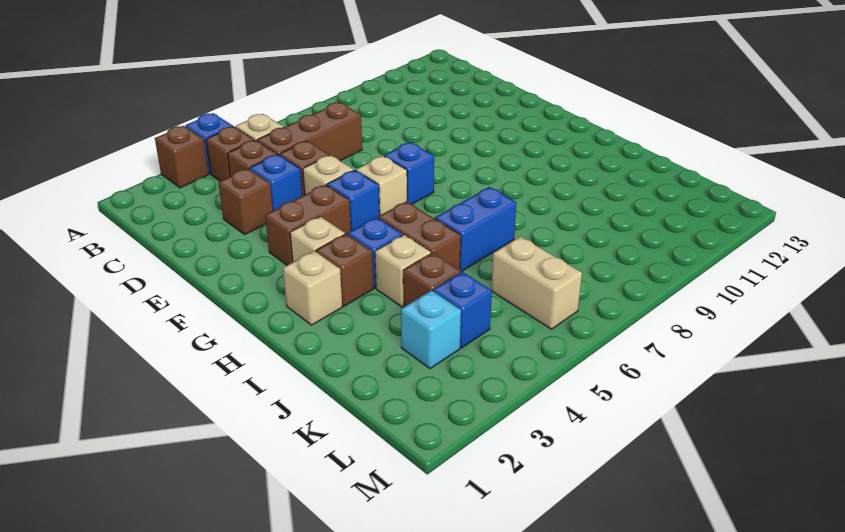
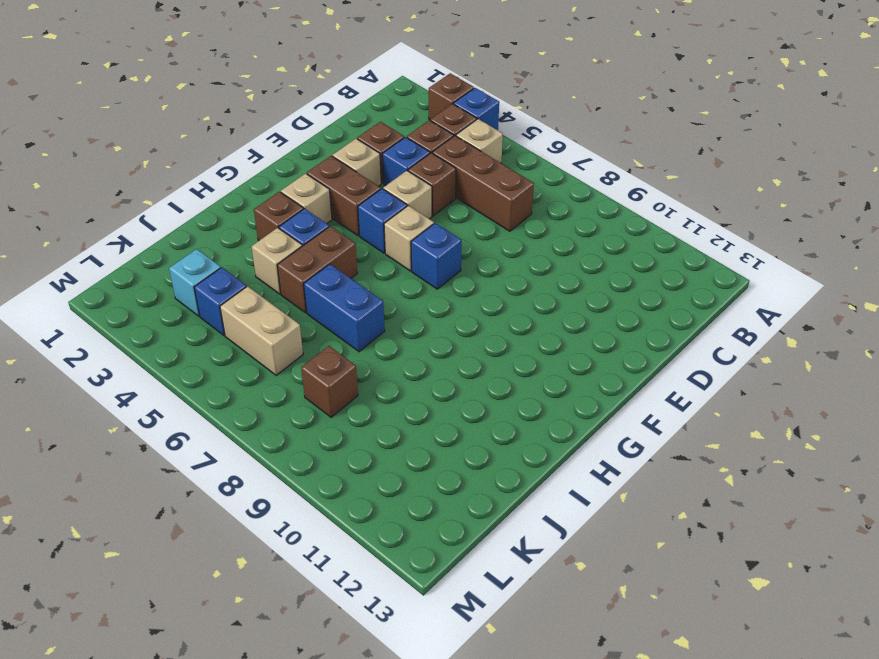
tan 1x1 brick [283,251,342,325] -> tan 1x1 brick moved to [332,139,381,186]
brown 1x1 brick [403,253,461,307] -> brown 1x1 brick moved to [301,346,358,417]
tan 1x2 brick [491,236,582,329] -> tan 1x2 brick turned to [220,286,303,375]

